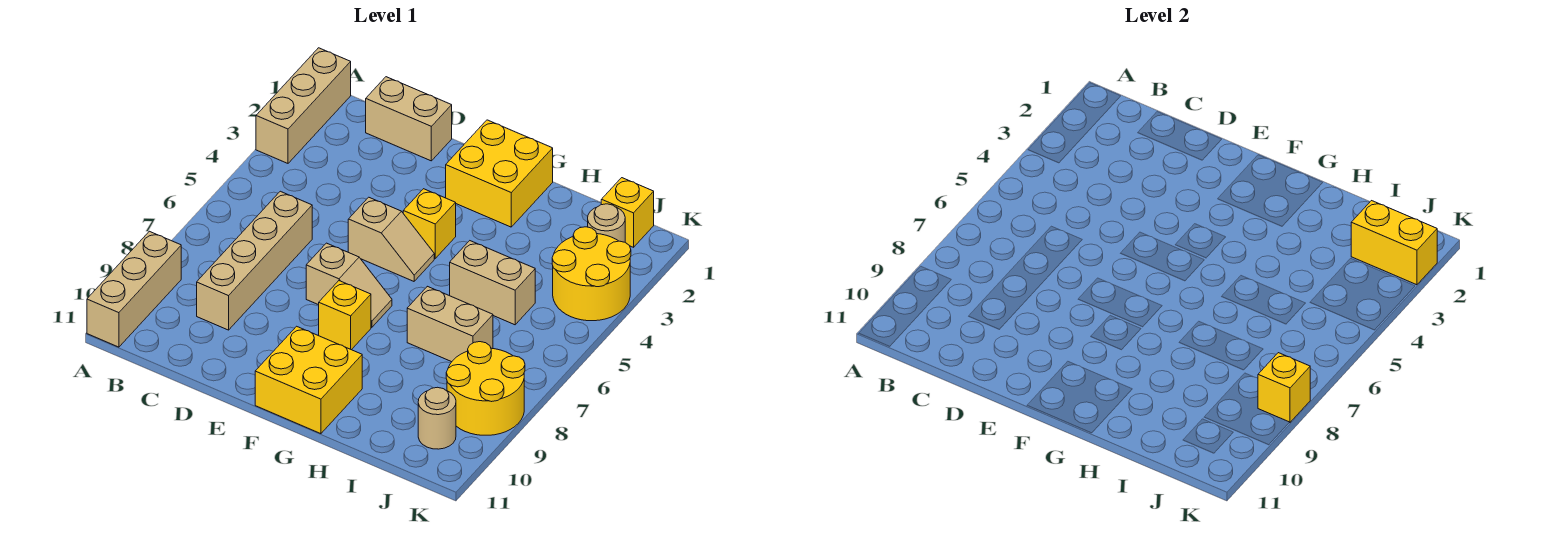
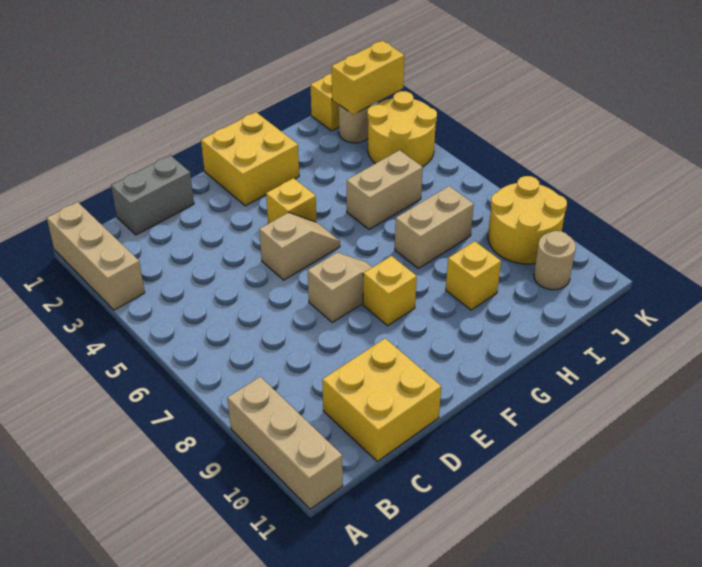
tan 1x2 brick [366,77,452,161] -> grey 1x2 brick [111,155,194,235]
tan 1x4 brick [197,191,312,330] -> none
yellow 2x2 brick [255,326,362,434] -> yellow 2x2 brick moved to [322,338,441,461]
yellow 1x1 brick [1258,353,1310,422] -> yellow 1x1 brick moved to [446,241,501,310]

